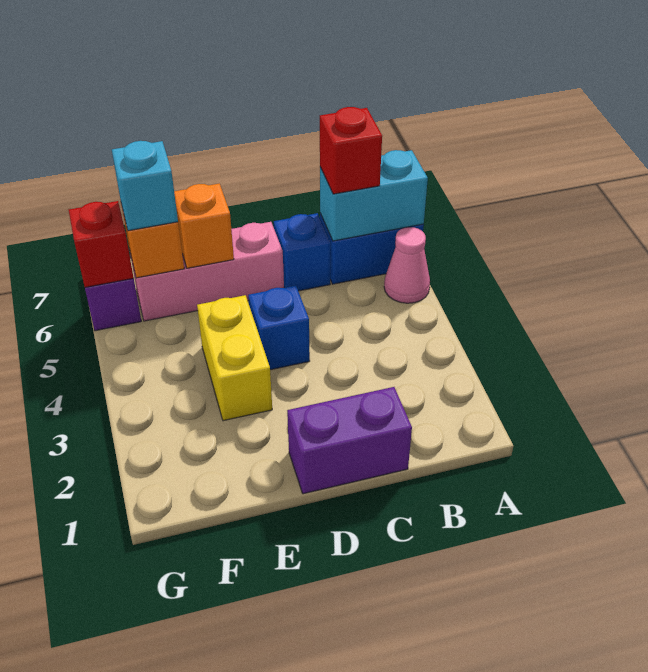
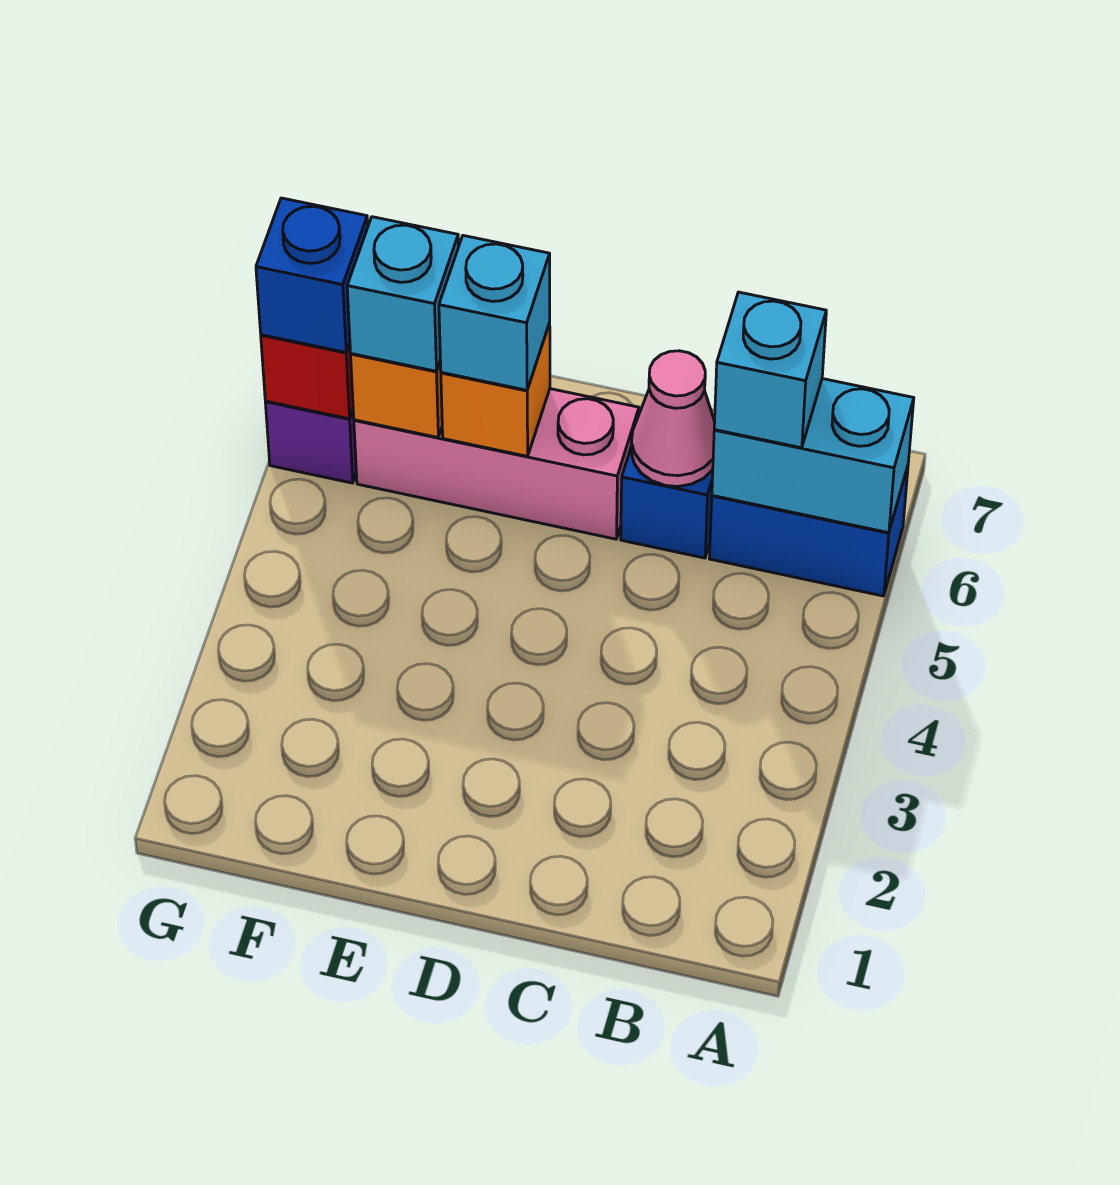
pink 1x1 cone [384,227,430,303] -> pink 1x1 cone moved to [631,351,715,486]
red 1x1 brick [320,107,382,194] -> cyan 1x1 brick [714,292,826,448]
purple 1x2 brick [287,387,412,494] -> none
blue 1x1 brick [248,285,310,370] -> blue 1x1 brick moved to [256,198,368,352]
yellow 1x2 brick [197,295,272,421] -> none
none -> cyan 1x1 brick [439,236,550,390]

